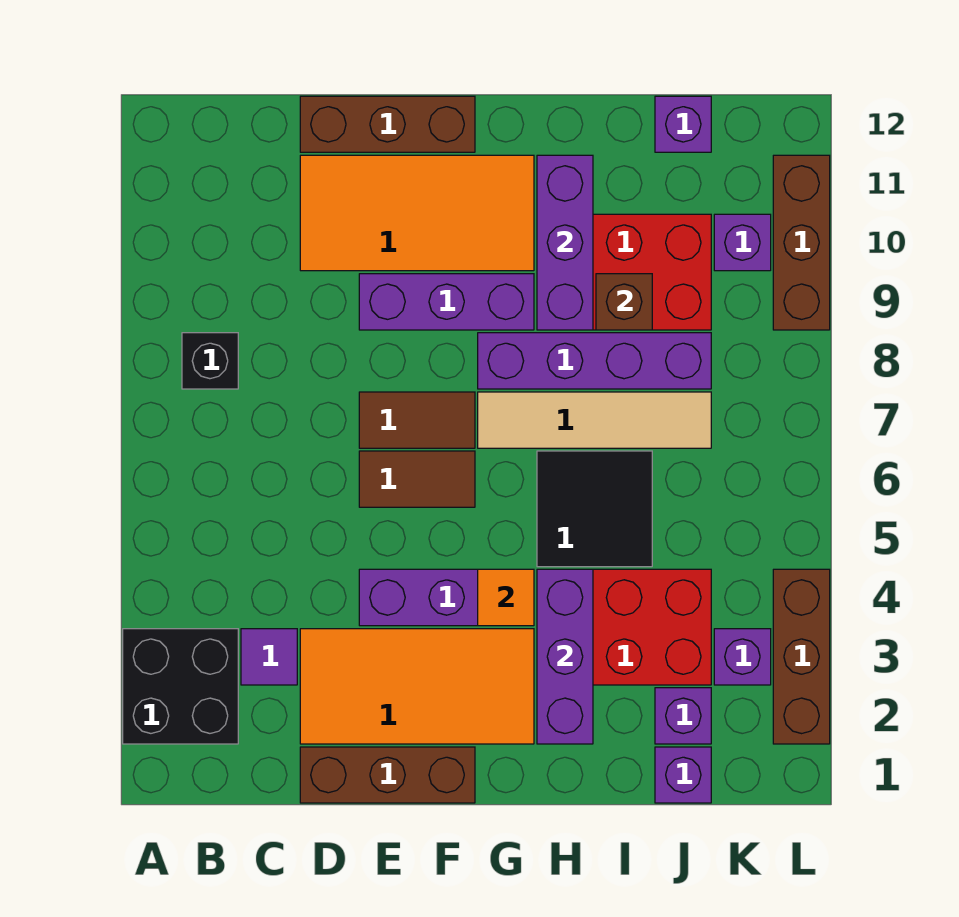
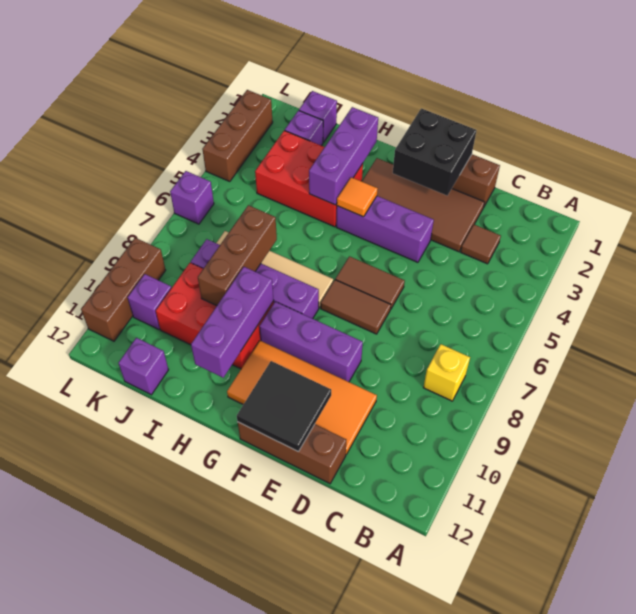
black 2x2 brick [123,629,238,744] -> black 2x2 brick moved to [393,108,476,196]
black 1x1 brick [182,333,238,389] -> yellow 1x1 brick [423,344,470,401]
purple 1x1 tile [241,629,297,685] -> brown 1x1 tile [461,224,501,264]
orange 2x4 tile [300,629,534,744] -> brown 2x4 tile [362,158,484,252]
black 2x2 tile [537,451,652,567] -> black 2x2 tile moved to [237,361,331,452]
brown 1x1 brick [596,274,652,330] -> brown 1x3 brick [198,205,277,306]
purple 1x1 brick [714,629,771,685] -> purple 1x1 brick moved to [170,171,214,224]

